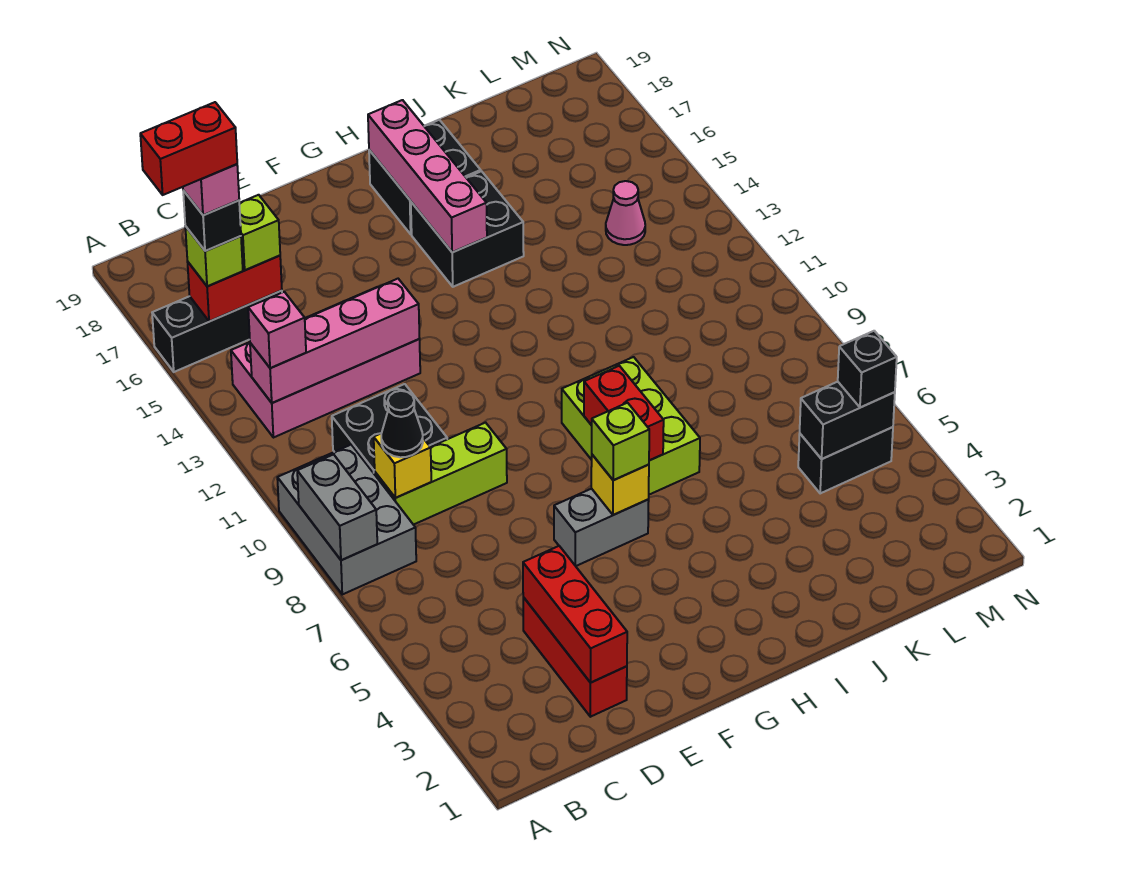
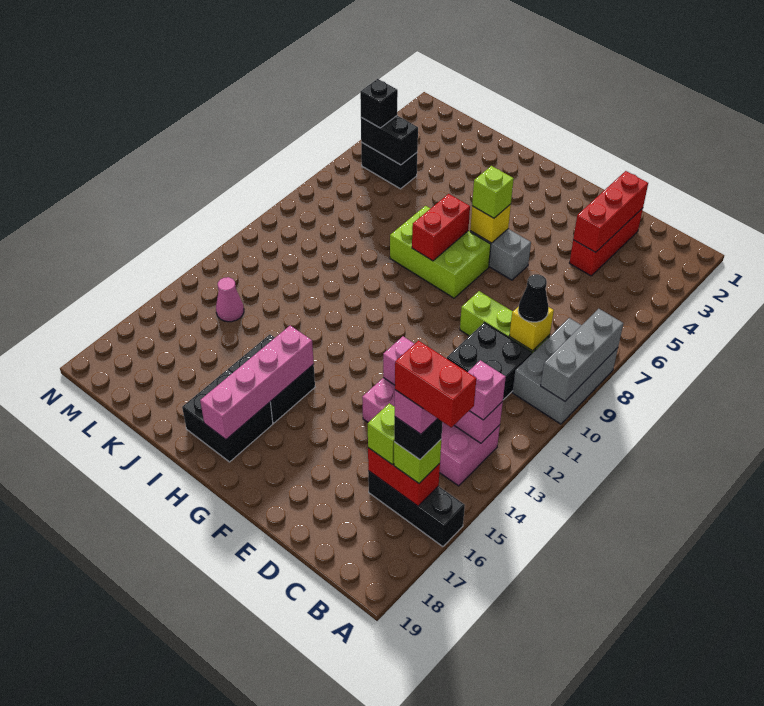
grey 1x2 brick [297,455,377,560] -> grey 1x3 brick [541,309,623,401]
lime 2x3 brick [562,357,700,495] -> lime 2x3 brick turned to [390,206,491,298]

